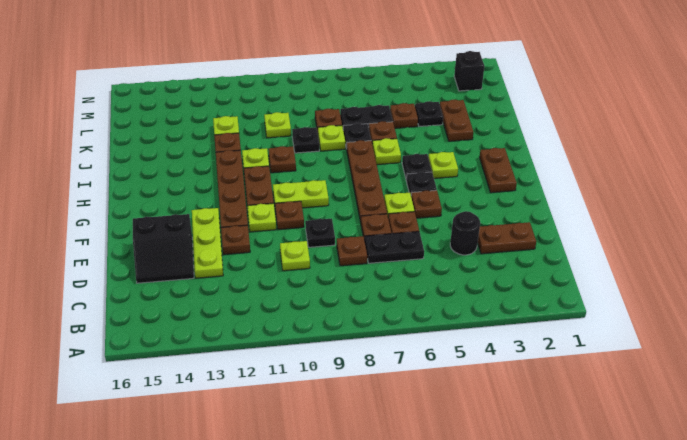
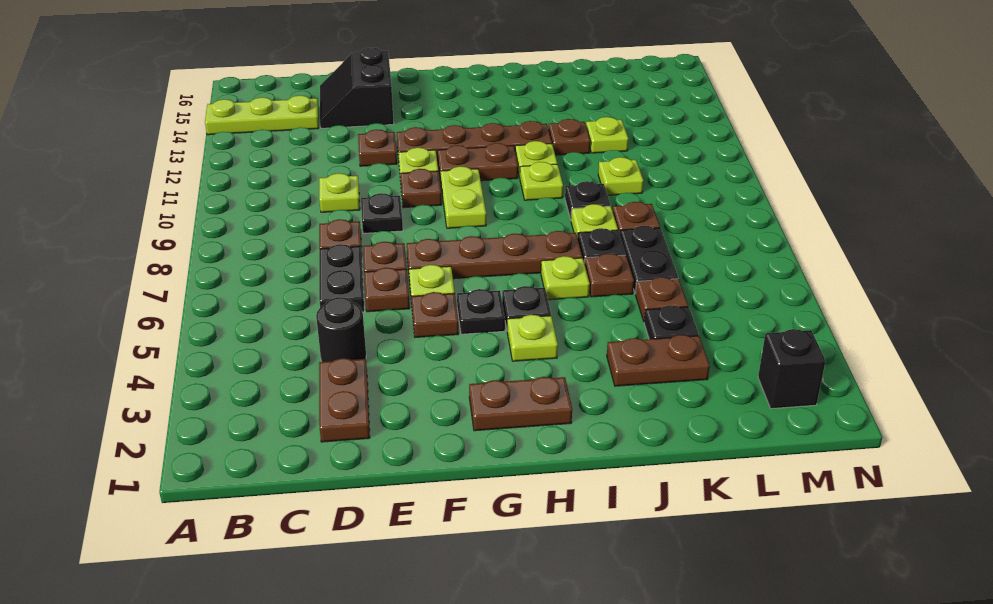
lime 1x3 plate [192,208,223,278] -> lime 1x3 plate moved to [205,95,319,135]
brown 1x1 plate [268,146,296,173] -> lime 1x1 plate [520,162,563,200]

